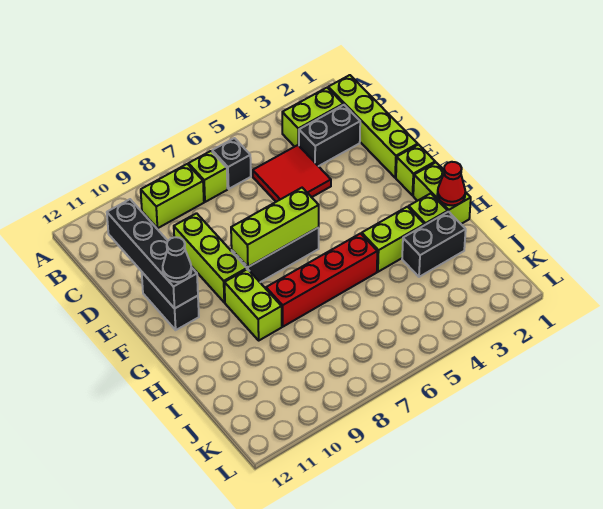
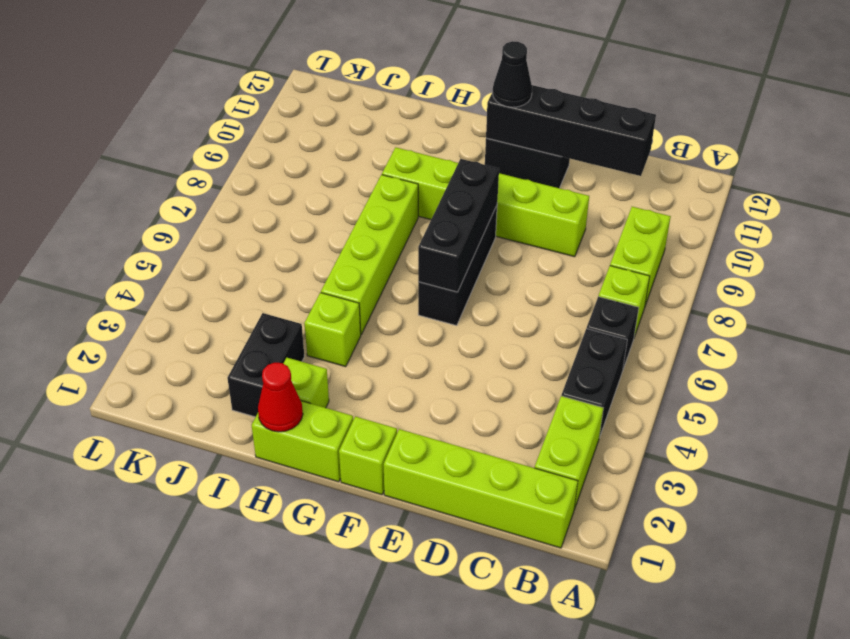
black 1x2 brick [299,105,360,166] -> black 1x2 brick moved to [562,329,627,438]
red 2x2 tile [253,145,331,202] -> none
lime 1x3 brick [231,188,319,267] -> black 1x3 brick [418,159,499,292]
lime 1x2 brick [362,207,424,272] -> lime 1x1 brick [305,293,361,367]
red 1x4 brick [266,233,377,327] -> lime 1x4 brick [321,175,418,334]

